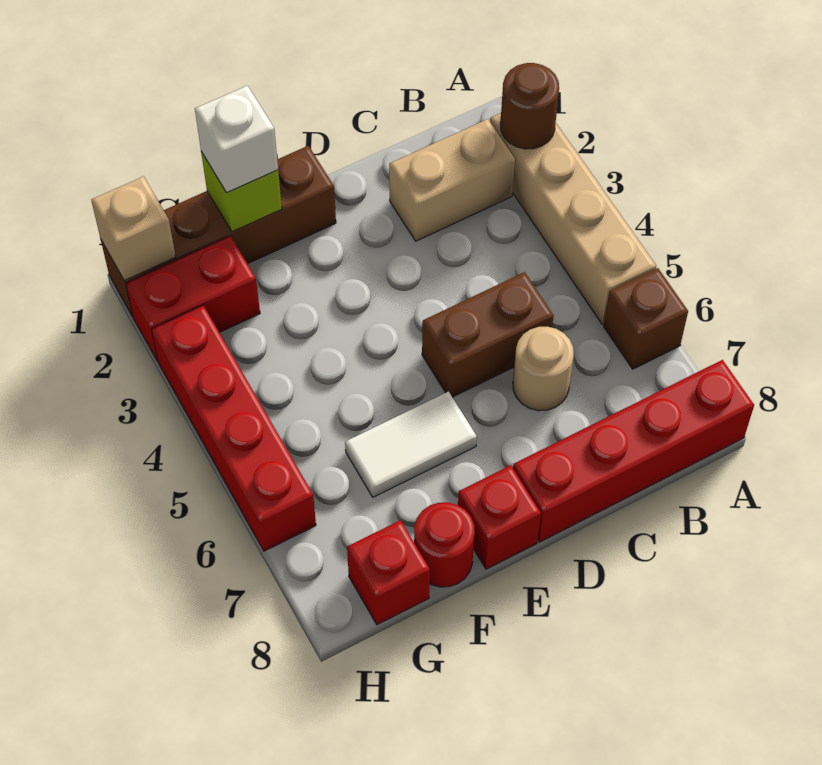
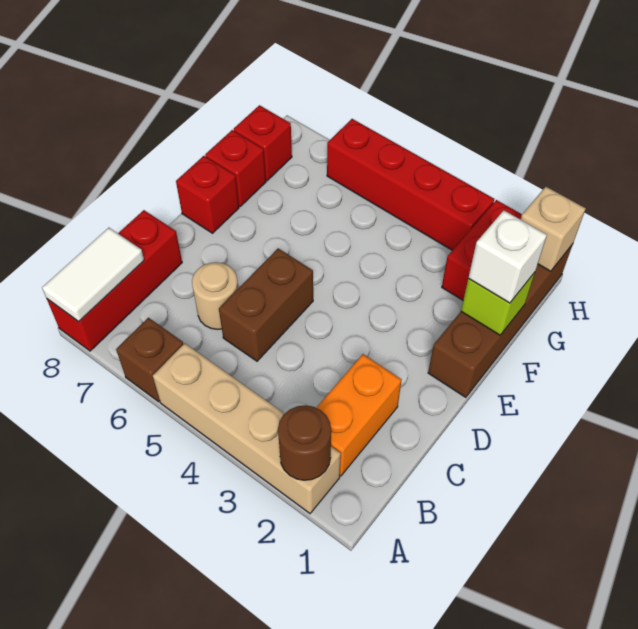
red 1x4 brick [513,360,754,542] -> red 1x3 brick [47,210,182,351]
tan 1x2 brick [389,119,515,241] -> orange 1x2 brick [316,354,402,476]
white 1x2 tile [345,392,477,497] -> white 1x2 tile moved to [42,228,144,321]
red 1x1 round brick [414,502,475,587] -> red 1x1 brick [205,130,266,206]

